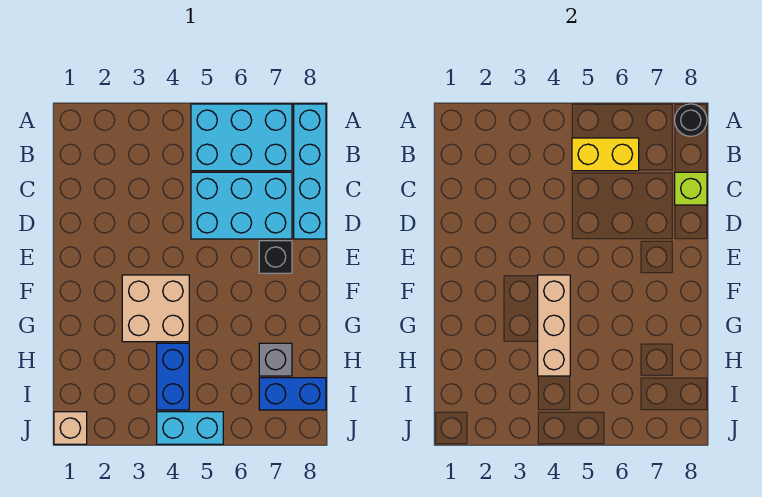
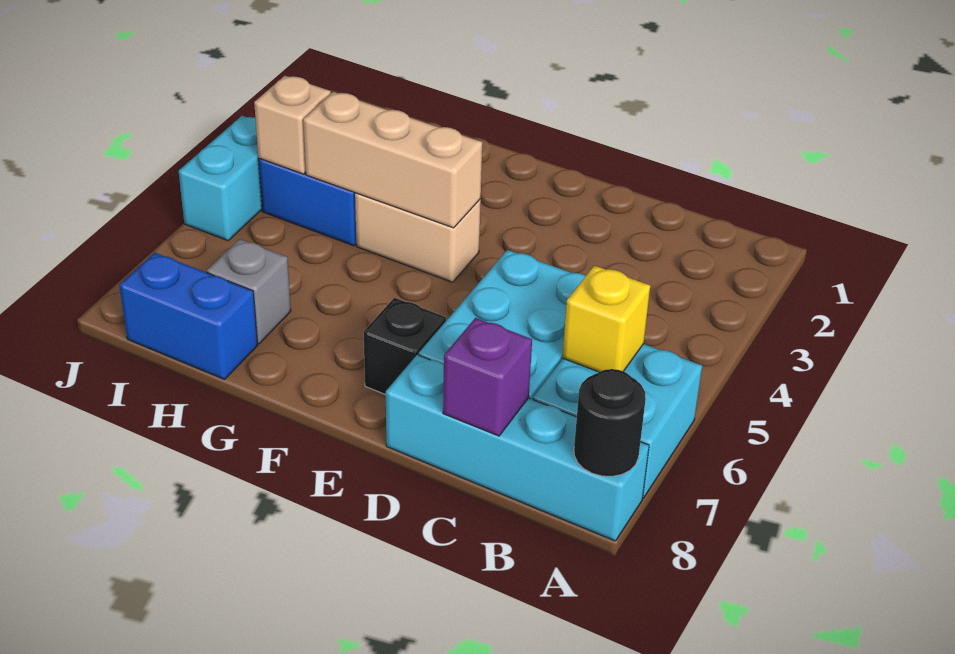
cyan 2x3 brick [191,104,292,171] -> cyan 2x2 brick [533,344,702,498]
yellow 1x2 brick [572,138,639,171] -> yellow 1x1 brick [563,266,650,372]
lime 1x1 brick [675,172,707,205] -> purple 1x1 brick [443,318,532,436]
tan 2x2 brick [122,275,189,342] -> tan 1x2 brick [355,193,481,282]
blue 1x2 brick [259,378,326,410] -> blue 1x2 brick turned to [119,253,258,379]
tan 1x1 brick [54,412,87,444] -> tan 1x1 brick moved to [254,76,331,174]

